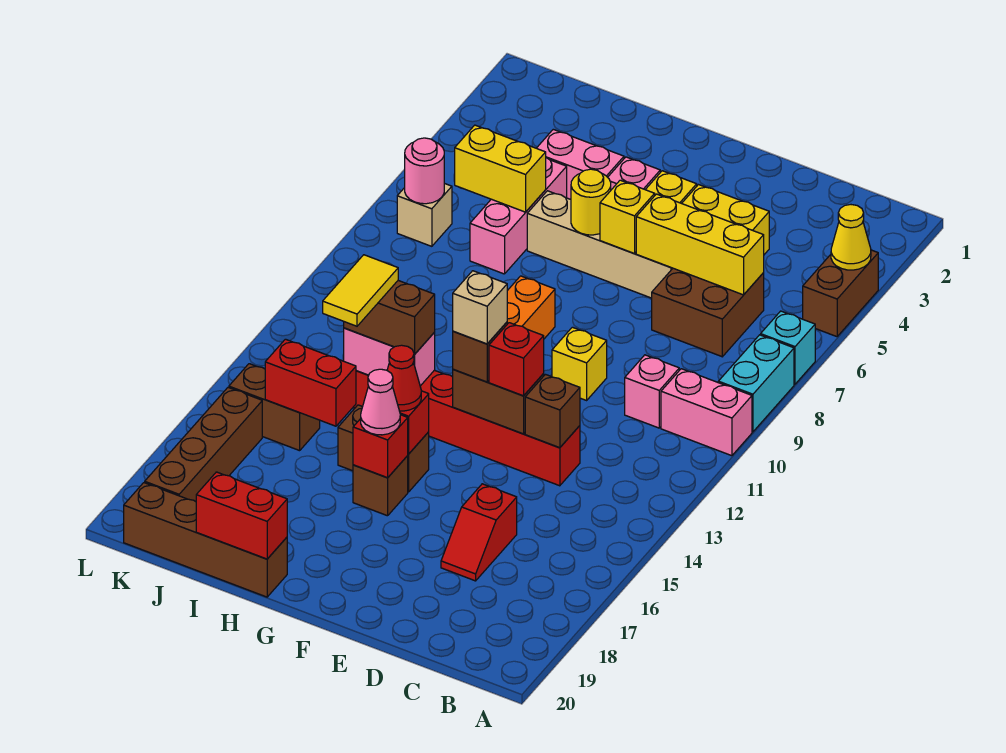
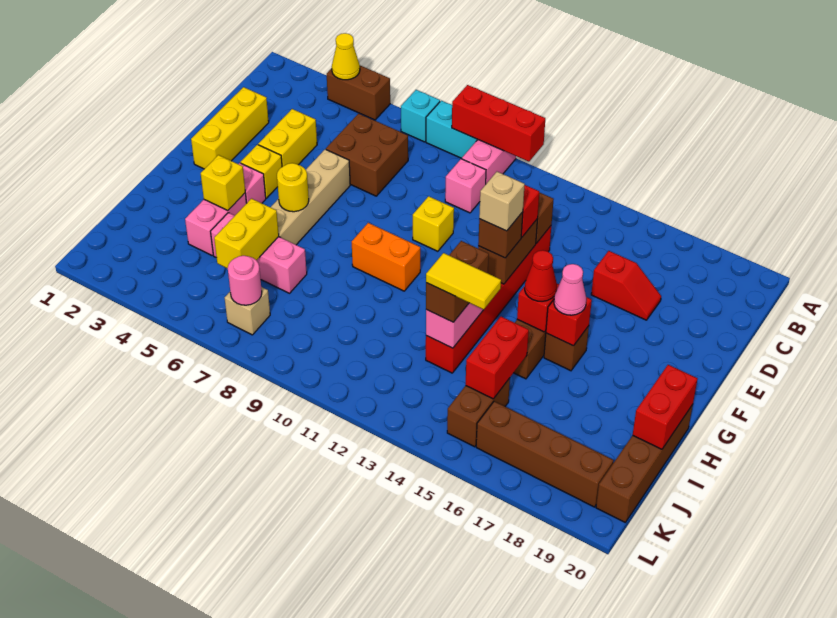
none -> red 1x3 brick [452,85,545,162]
yellow 1x3 brick [636,194,764,295] -> yellow 1x3 brick moved to [191,87,269,169]
yellow 1x1 brick [600,180,655,254] -> yellow 1x1 brick moved to [201,155,245,211]

